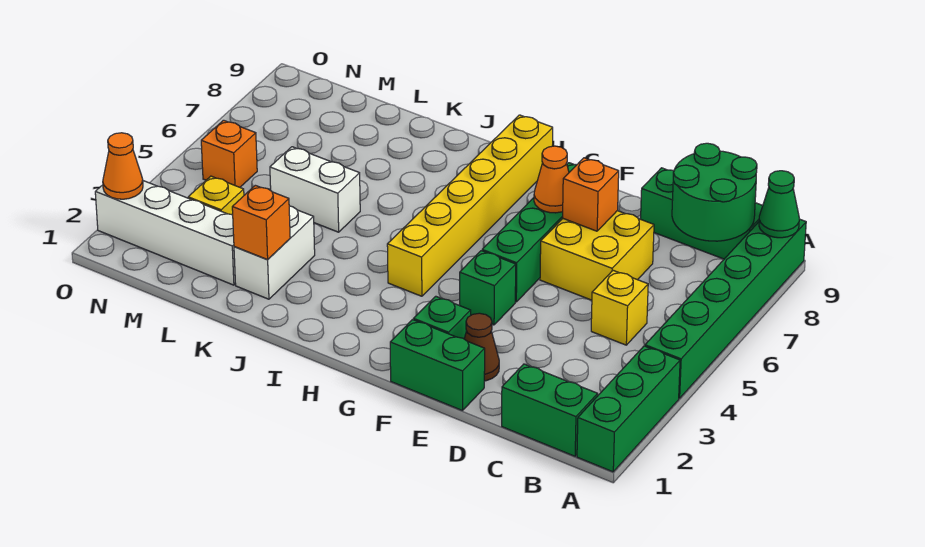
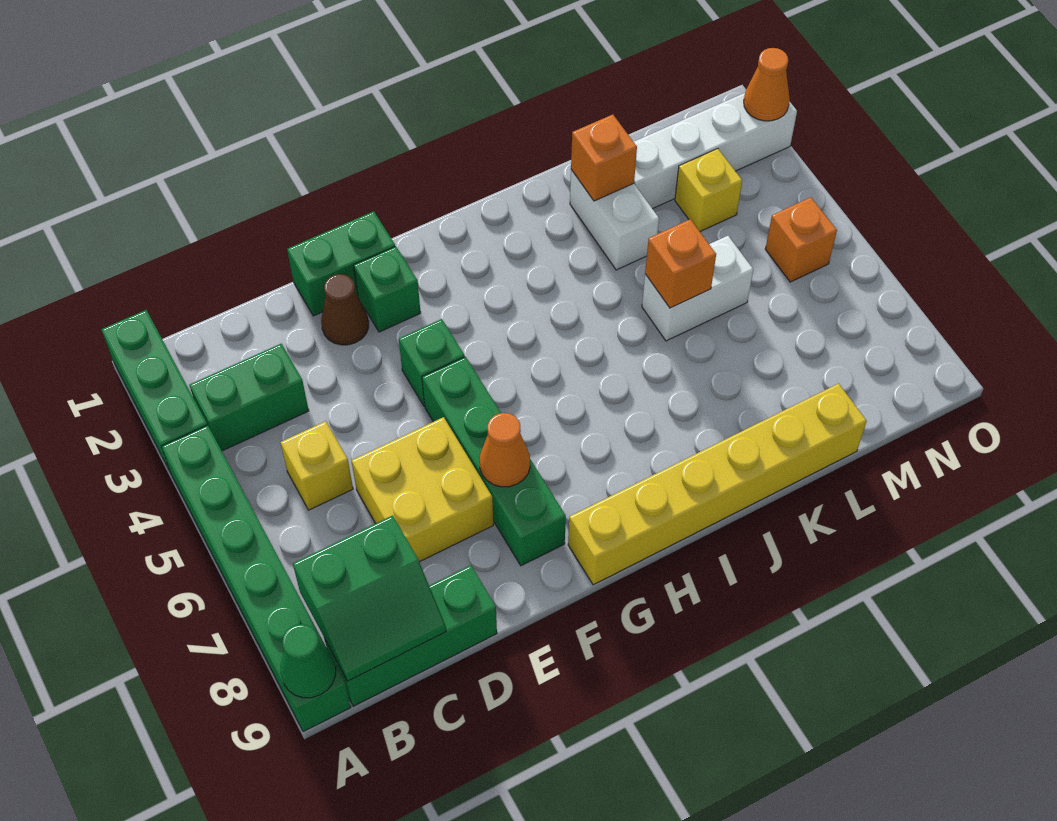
green 1x2 brick [502,364,598,456] -> green 1x2 brick moved to [190,344,309,451]
green 2x2 round brick [672,143,757,241] -> green 2x2 slope [293,515,446,681]
orange 1x1 brick [563,158,619,231] -> orange 1x1 brick moved to [645,219,716,308]
yellow 1x6 brick [387,115,553,296] -> yellow 1x6 brick turned to [568,383,867,585]

